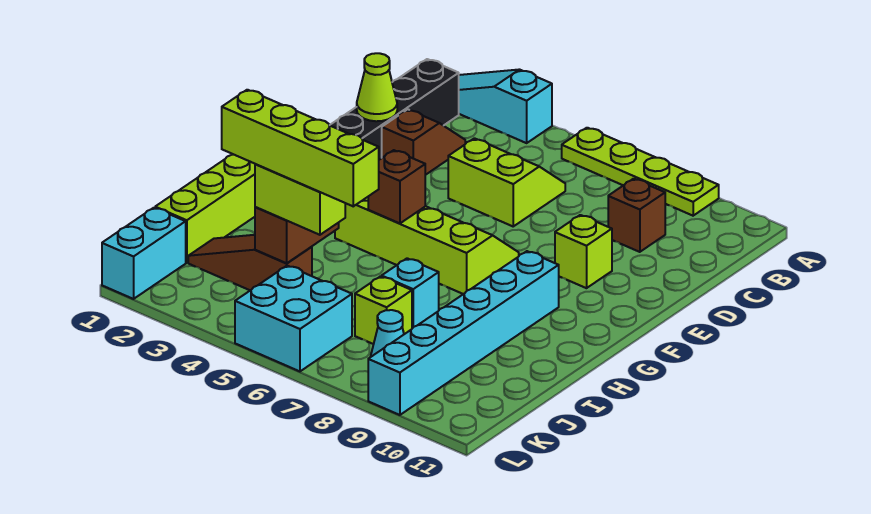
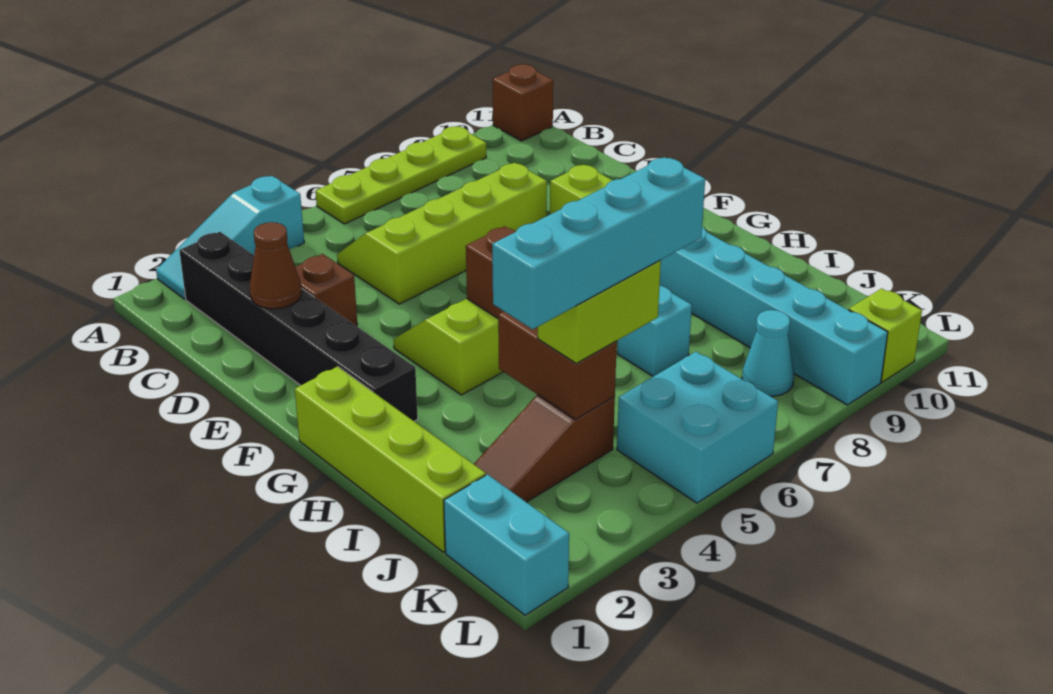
lime 2x2 slope [448,138,565,226] -> lime 2x4 slope [337,163,547,304]
brown 1x1 brick [608,179,665,252] -> brown 1x1 brick moved to [493,64,553,141]
lime 1x1 cone [357,53,397,121] -> brown 1x1 cone [250,222,302,309]
lime 1x4 brick [222,90,379,206] -> cyan 1x4 brick [492,157,705,329]
lime 1x1 brick [355,276,412,344] -> lime 1x1 brick moved to [849,289,922,382]

